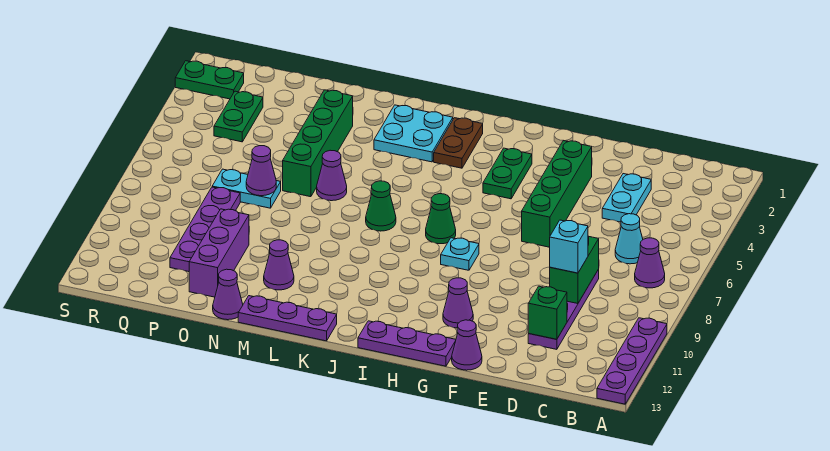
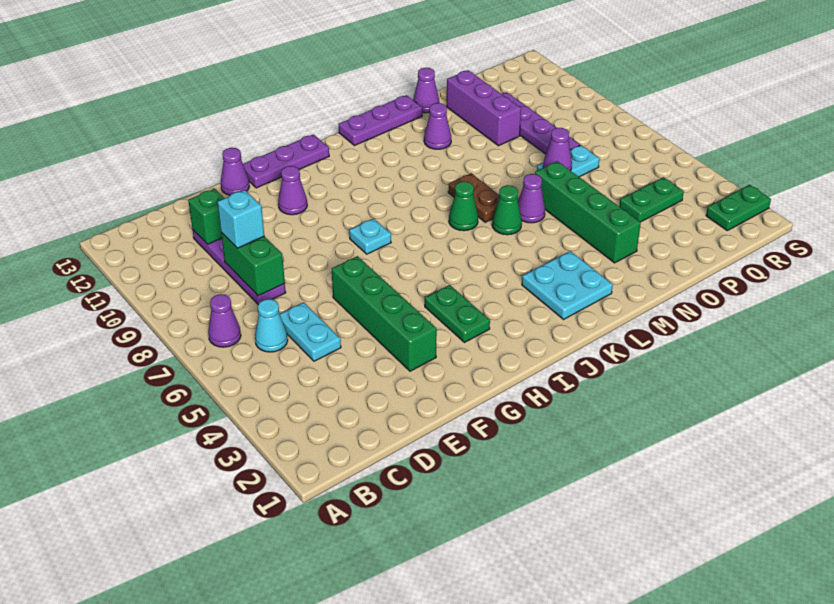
purple 1x4 plate [597,318,667,404] -> none
cyan 1x2 plate [602,174,651,222] -> cyan 1x2 plate moved to [280,302,341,361]
green 1x1 cone [426,194,456,244] -> green 1x1 cone moved to [492,185,522,235]
brown 1x2 plate [434,118,483,168] -> brown 1x2 plate moved to [448,173,499,222]
green 1x2 plate [214,91,263,142] -> green 1x2 plate turned to [619,177,684,222]

